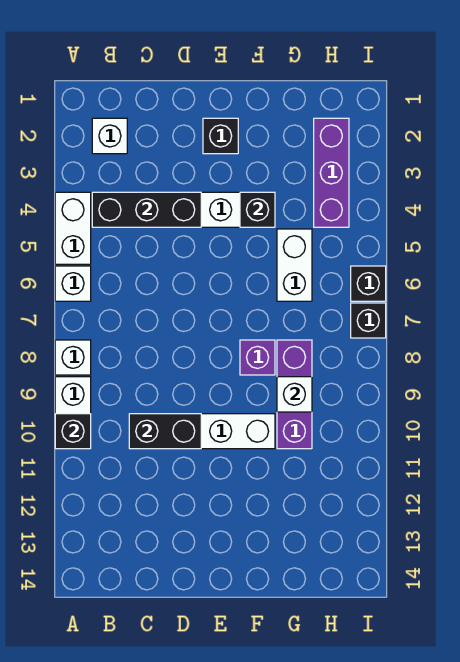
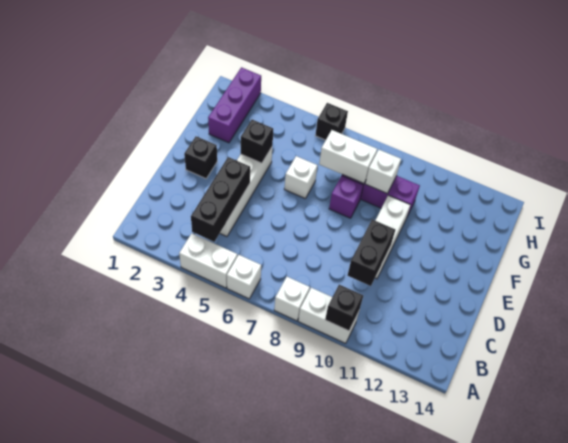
white 1x1 brick [92,118,127,154] -> white 1x1 brick moved to [284,156,318,199]
white 1x2 brick [277,229,312,301] -> white 1x2 brick moved to [319,130,377,184]
purple 1x3 brick [314,118,349,227] -> purple 1x3 brick turned to [208,67,261,143]
black 1x1 brick [351,303,386,338] -> none

